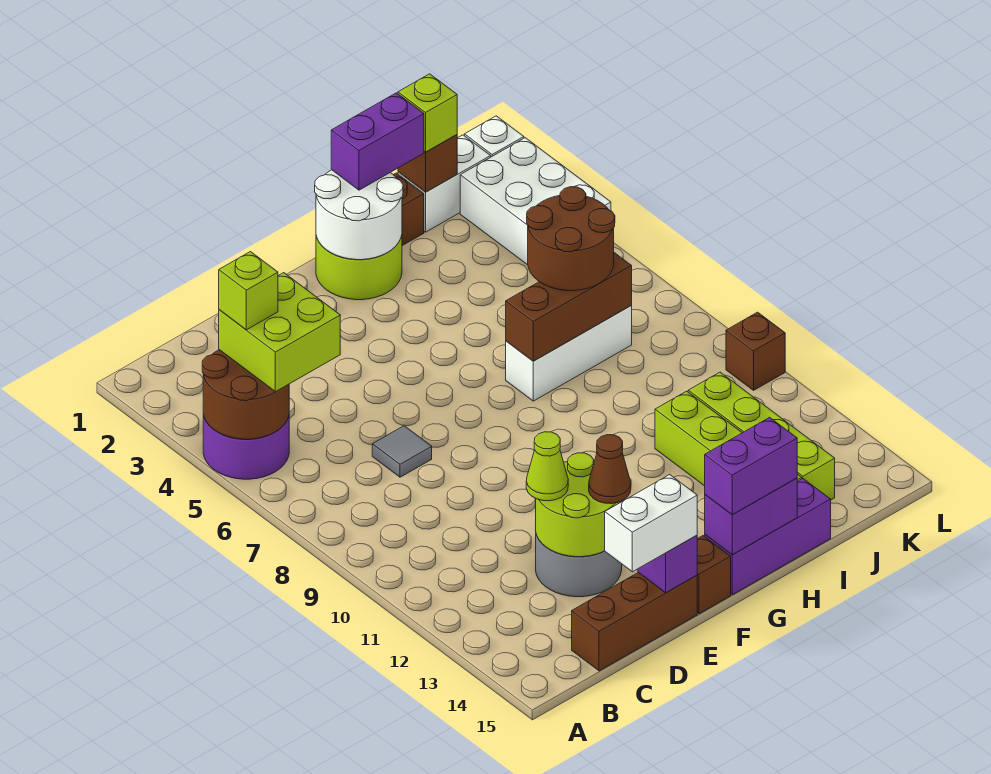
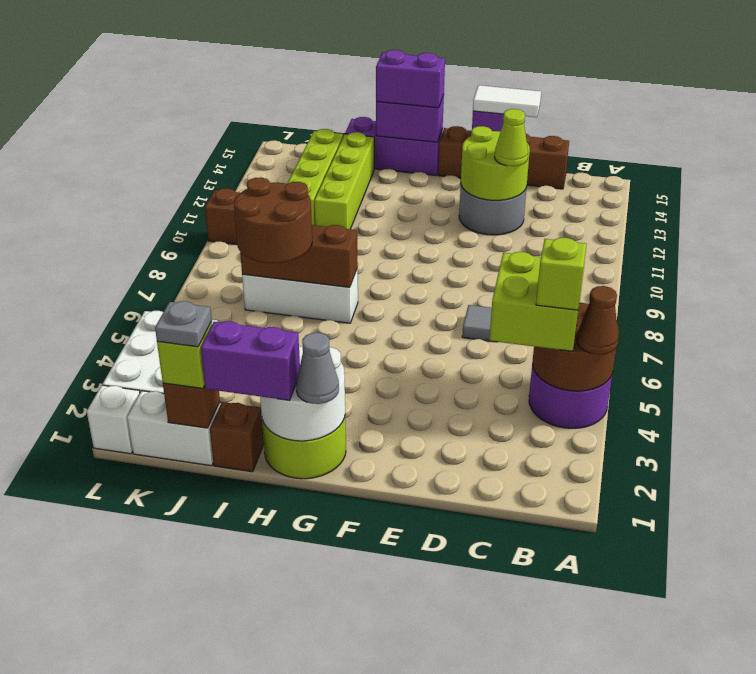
white 1x2 brick [605,475,697,572] -> white 1x2 tile [473,85,541,117]
brown 1x1 cone [589,435,631,504] -> brown 1x1 cone moved to [577,286,619,354]
none -> grey 1x1 cone [296,333,339,404]
none -> grey 1x1 plate [155,301,212,347]

